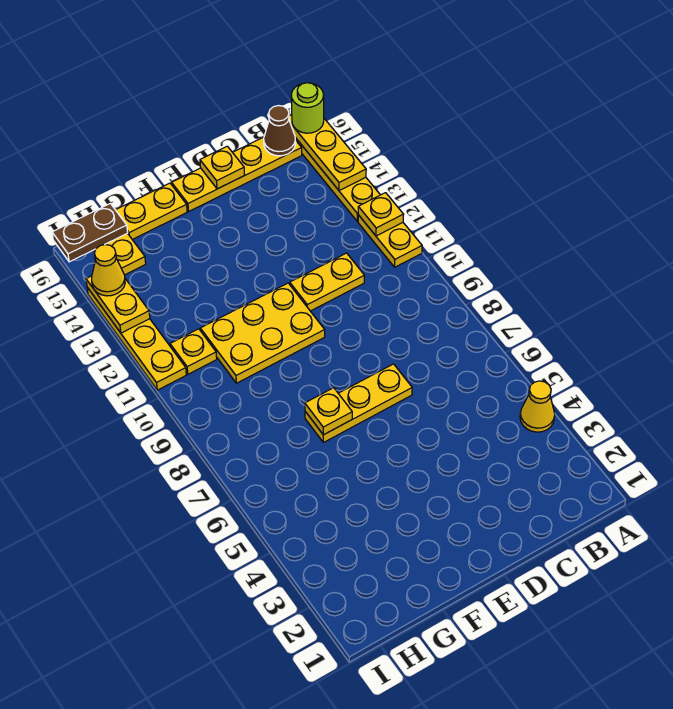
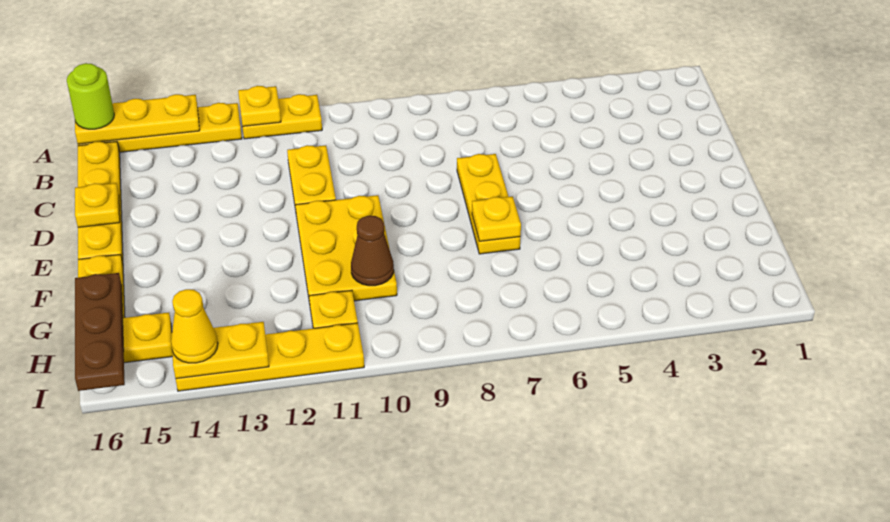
yellow 1x1 cone [520,381,555,432] -> none
brown 1x1 cone [264,106,296,156] -> brown 1x1 cone moved to [351,216,394,286]
brown 1x2 plate [52,203,128,262] -> brown 1x3 plate [75,273,125,391]

